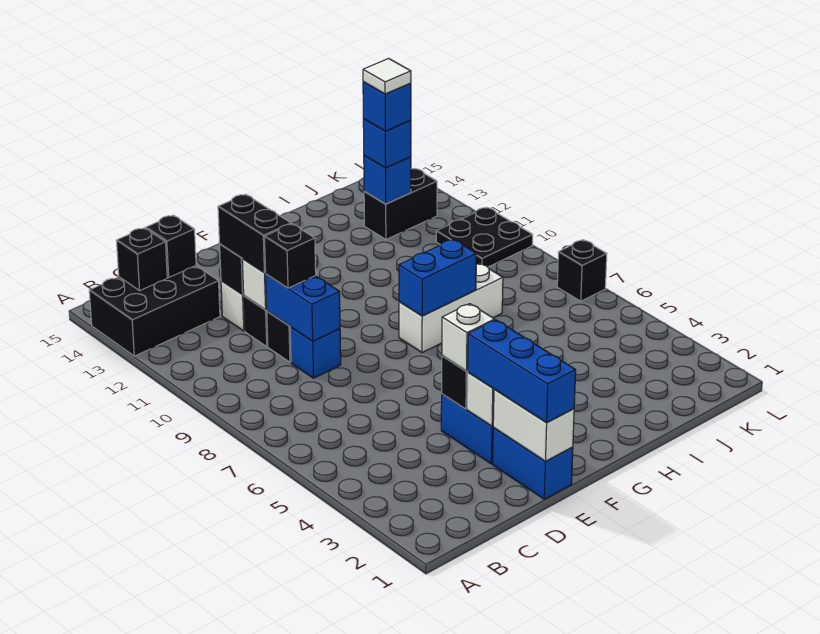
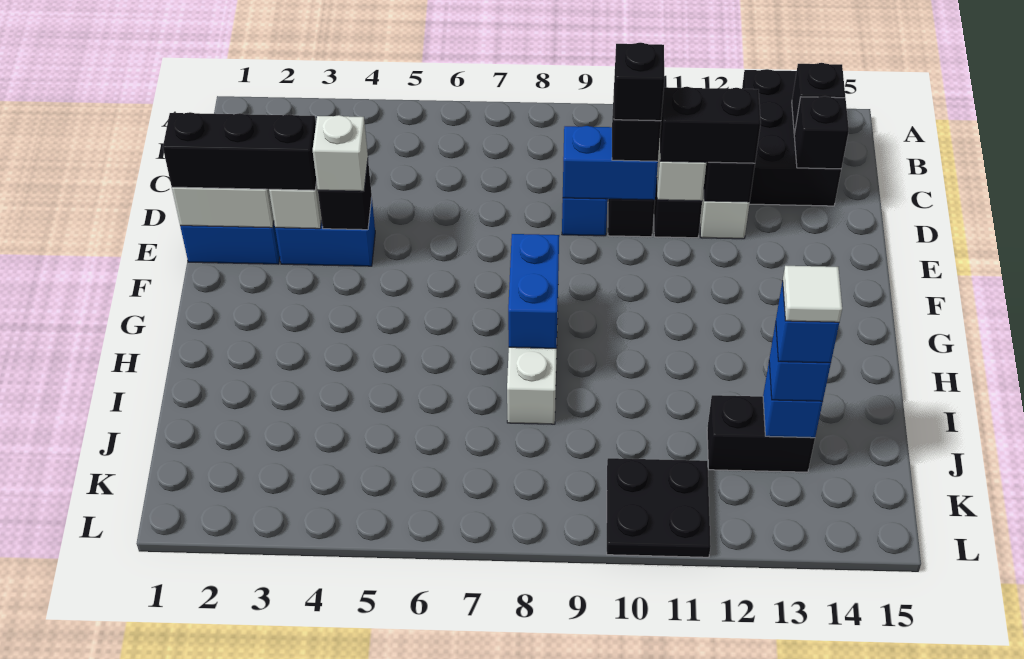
blue 1x3 brick [468,320,576,423] -> black 1x3 brick [163,112,317,190]
black 1x2 brick [364,168,437,239] -> black 1x2 brick turned to [707,395,815,472]
black 1x1 brick [557,240,607,301] -> black 1x1 brick moved to [614,43,665,121]

